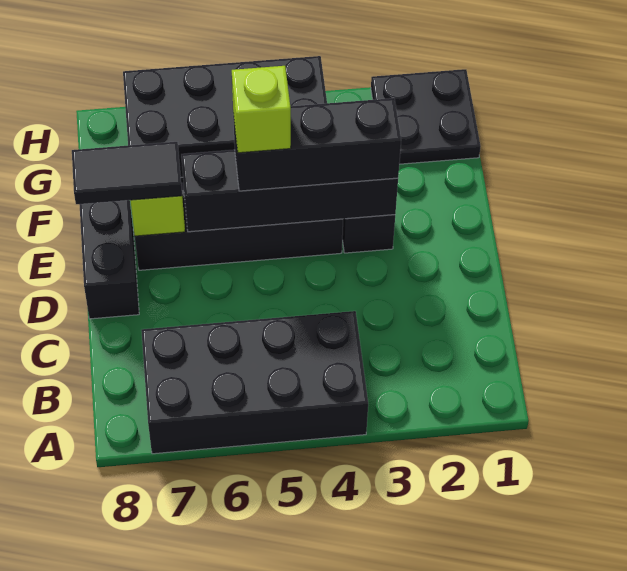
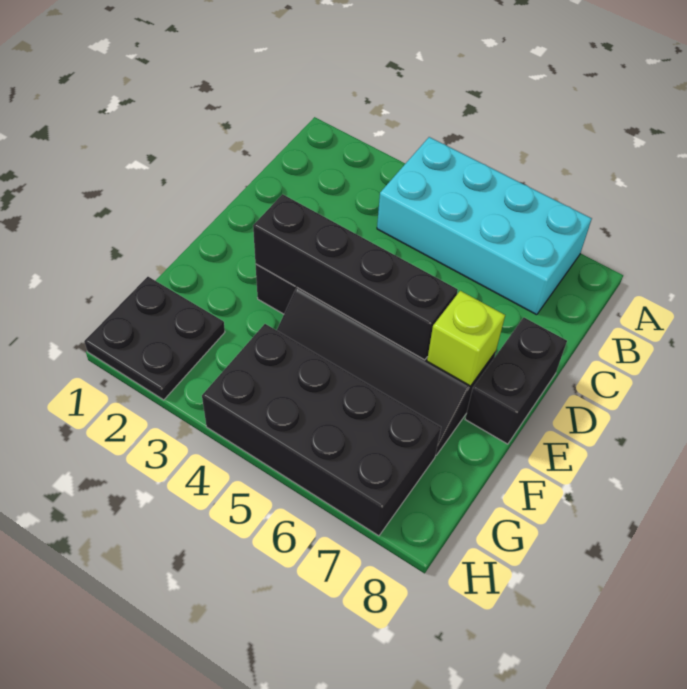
black 2x4 brick [141,311,368,454] -> cyan 2x4 brick [377,137,592,315]
black 1x3 brick [233,98,401,191] -> none
lime 1x1 brick [232,66,291,153] -> none
black 1x2 tile [72,142,182,204] -> none

